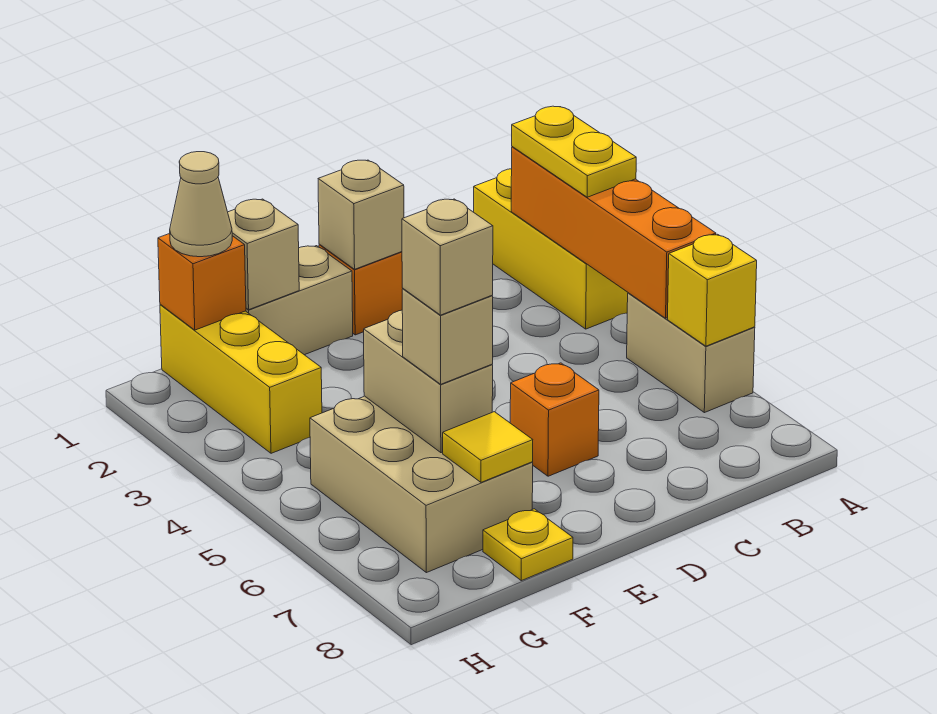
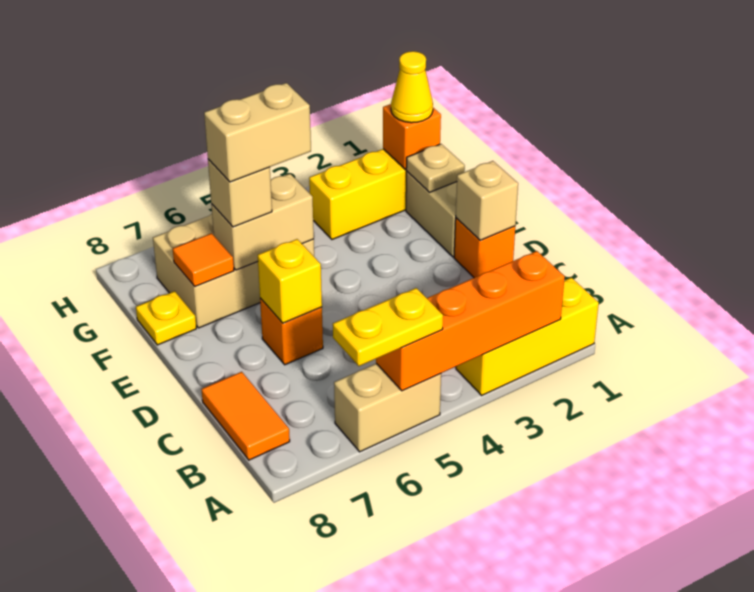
yellow 1x2 plate [512,106,636,197] -> yellow 1x2 plate moved to [333,288,443,366]
yellow 1x1 brick [668,234,757,346] -> yellow 1x1 brick moved to [258,239,322,323]
none -> orange 1x2 tile [201,372,290,460]
tan 1x1 brick [228,199,299,310] -> tan 1x1 plate [406,144,465,192]
tan 1x1 brick [402,199,493,315] -> tan 1x2 brick [204,83,311,182]
yellow 1x1 tile [443,412,533,482] -> orange 1x1 tile [173,233,234,286]
tan 1x1 cone [170,152,232,257] -> yellow 1x1 cone [391,51,433,123]

